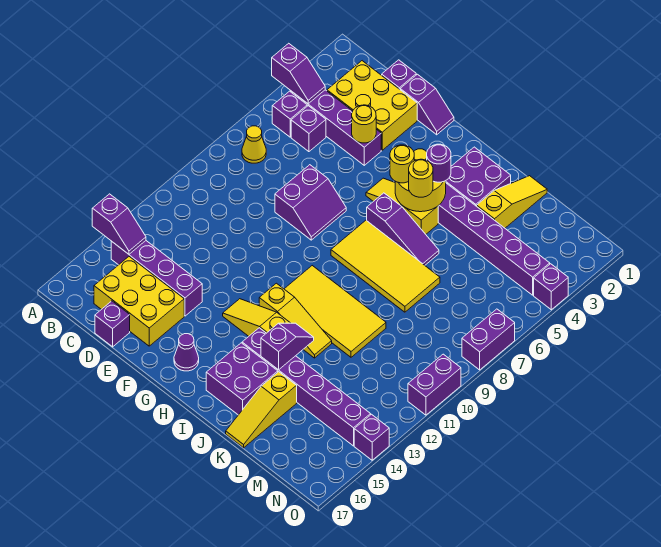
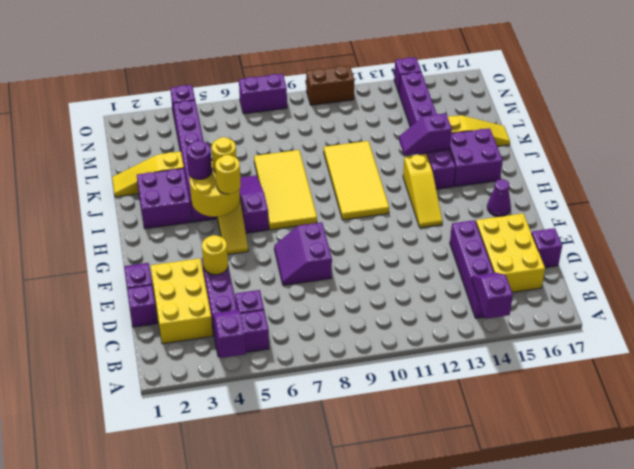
yellow 1x1 cone [242,126,266,163] -> none
purple 2x2 slope [275,165,346,240] -> purple 2x2 slope turned to [274,222,332,285]
yellow 1x3 slope [259,283,332,358] -> none
purple 1x2 brick [408,354,461,415] -> brown 1x2 brick [306,66,354,105]

